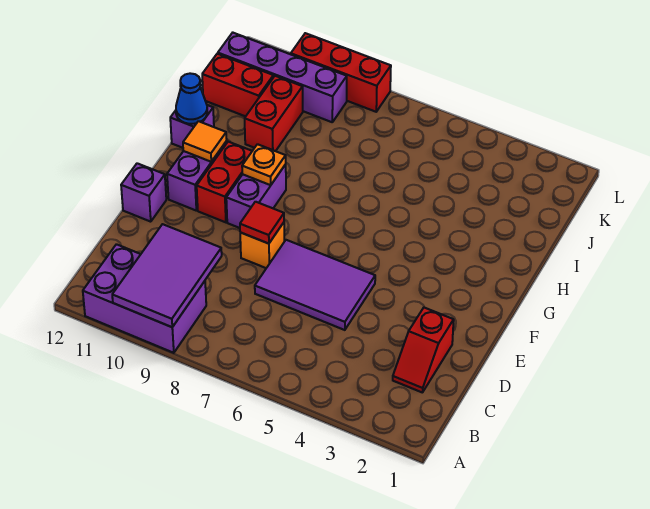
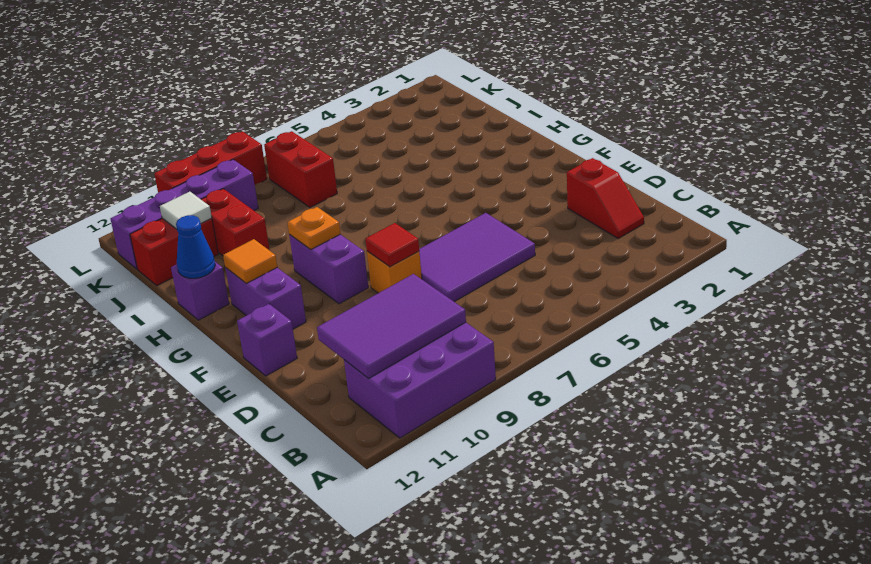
purple 2x3 tile [112,224,222,327] -> purple 2x3 tile turned to [317,274,466,379]
red 1x2 brick [197,142,252,222] -> red 1x2 brick moved to [264,131,337,207]
none -> white 1x1 tile [160,192,212,229]

